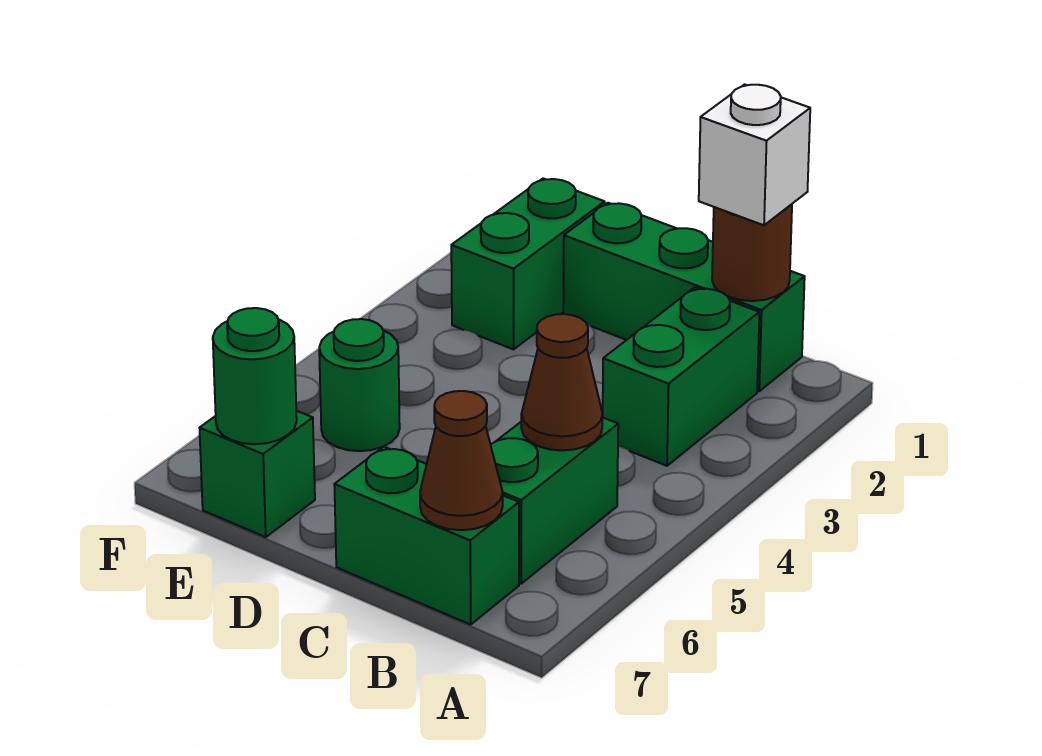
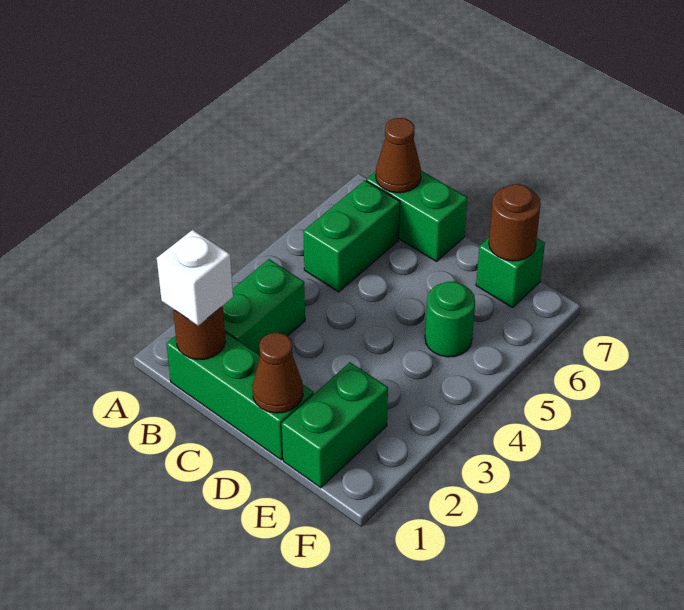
brown 1x1 cone [521,314,602,451] -> brown 1x1 cone moved to [252,333,303,413]
green 1x1 round brick [213,308,297,444] -> brown 1x1 round brick [489,184,541,261]

